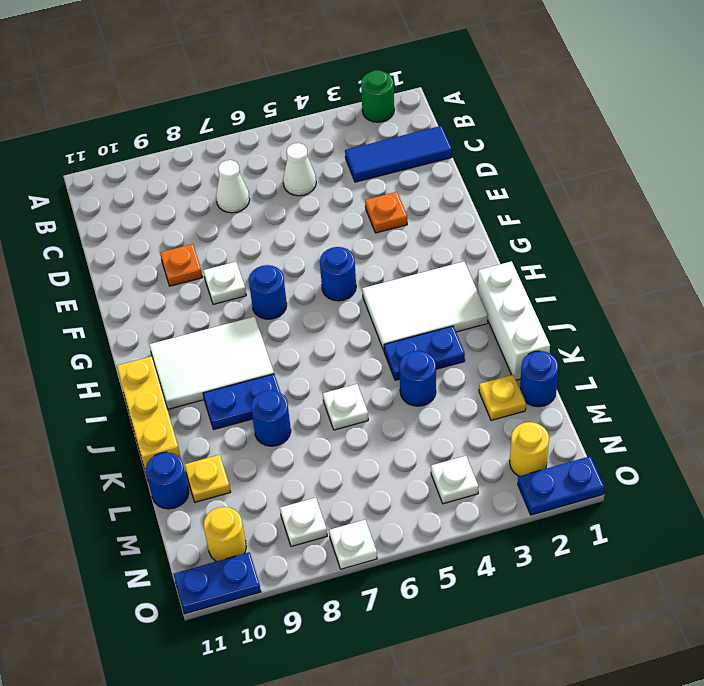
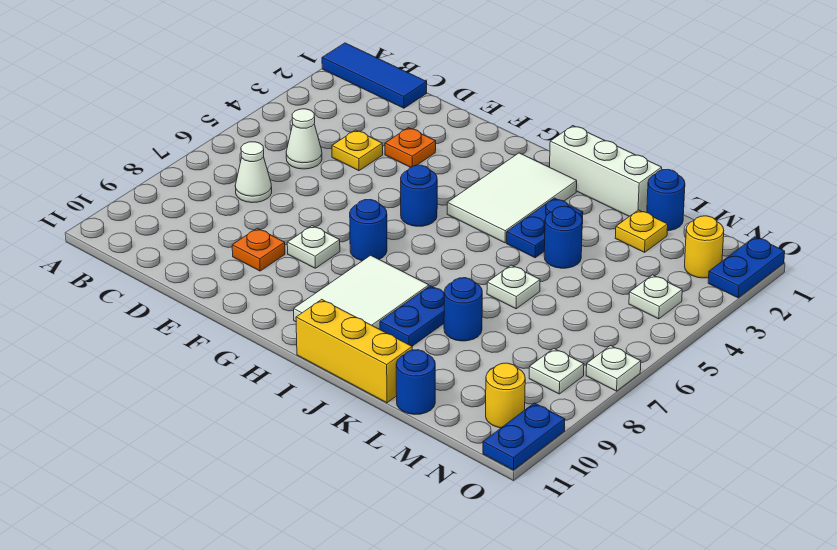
green 1x1 round brick [361,70,394,122] -> none
blue 1x3 tile [345,126,452,182] -> blue 1x3 tile turned to [322,43,427,108]
yellow 1x1 plate [184,455,230,502] -> yellow 1x1 plate moved to [332,130,383,171]

